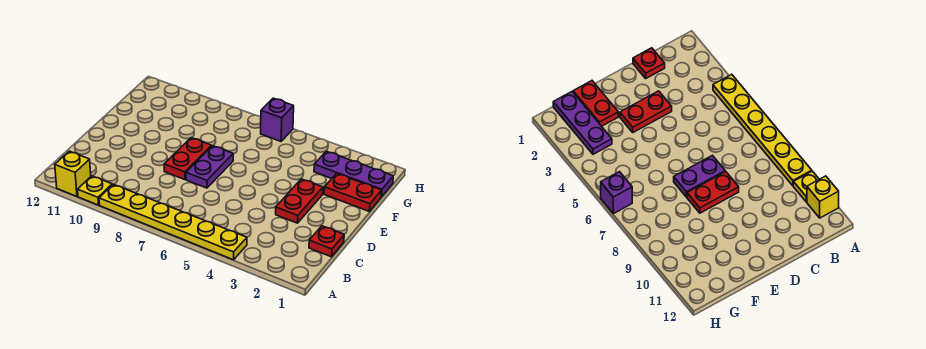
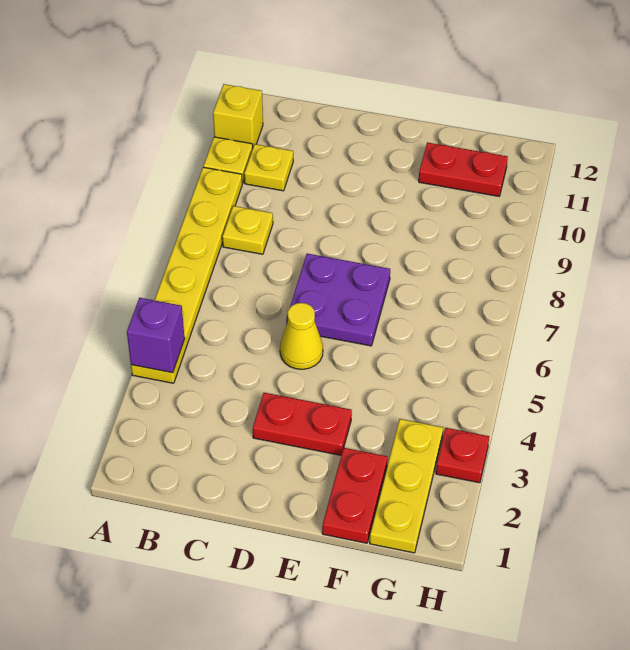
none -> yellow 1x1 plate [222,206,273,254]
none -> yellow 1x1 plate [244,144,293,191]
red 1x1 plate [309,226,344,257] -> red 1x1 plate moved to [436,428,489,483]
none -> yellow 1x1 cone [280,303,323,369]
purple 1x2 plate [186,146,233,188] -> purple 2x2 plate [286,254,390,346]
red 1x2 plate [164,138,211,180] -> red 1x2 plate moved to [419,142,508,196]
purple 1x3 plate [314,151,393,197] -> yellow 1x3 plate [370,419,443,553]
purple 1x1 brick [261,98,294,141] -> purple 1x1 brick moved to [127,298,185,373]

